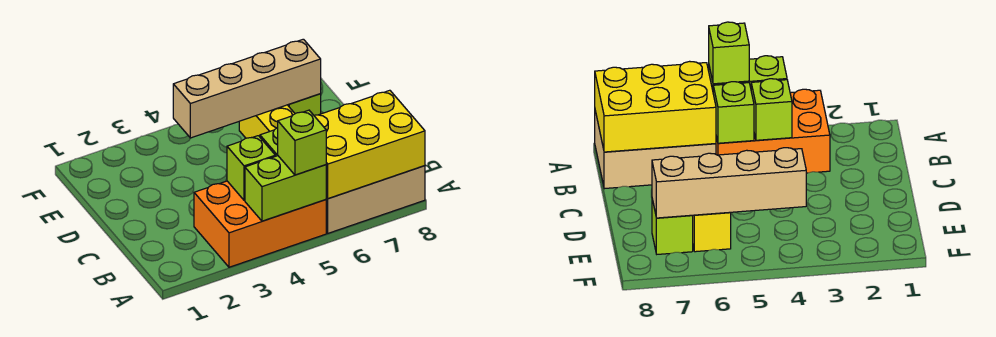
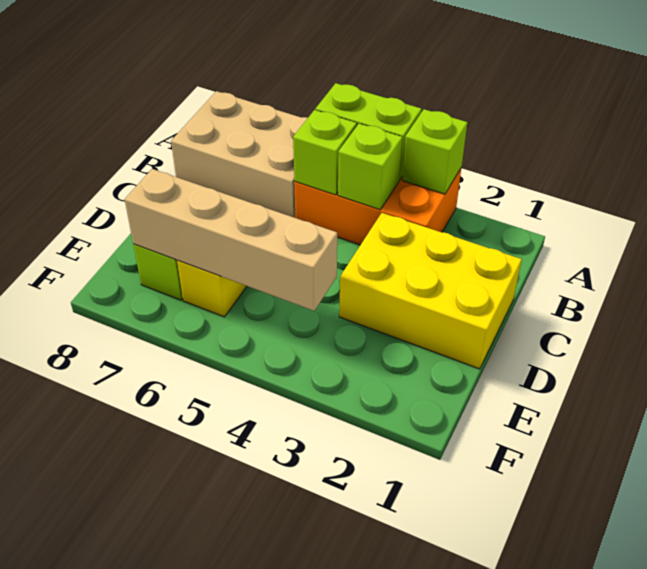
lime 1x1 brick [278,110,326,175] -> lime 1x1 brick moved to [402,109,467,194]
yellow 2x3 brick [314,90,425,199] -> yellow 2x3 brick moved to [339,213,522,369]

